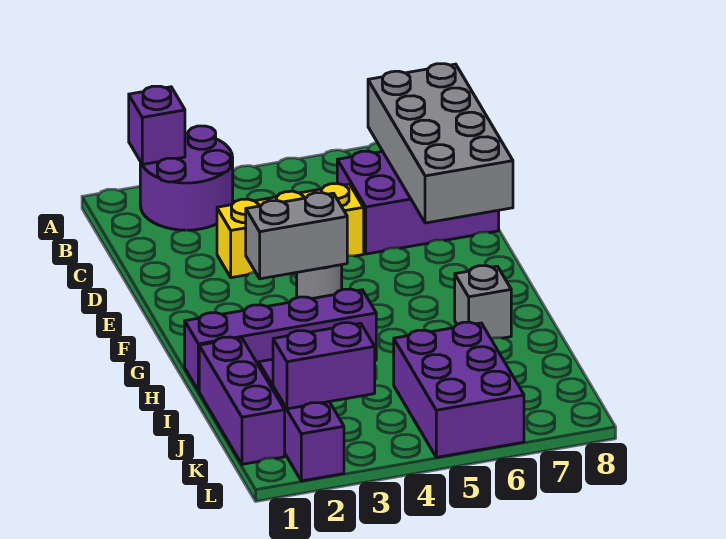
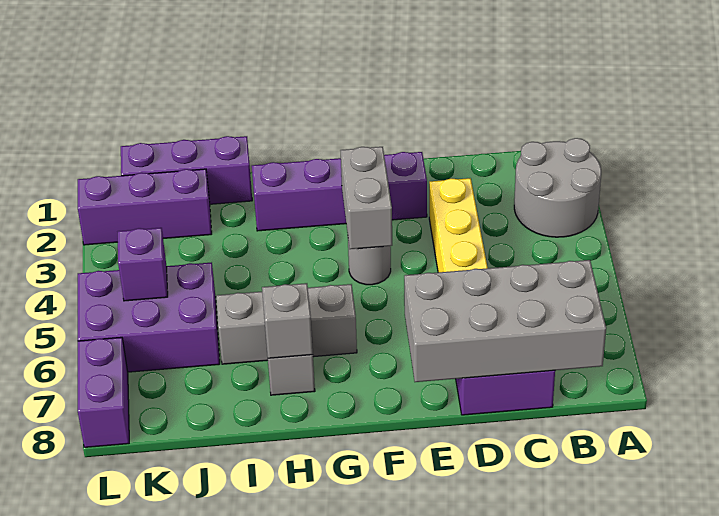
purple 2x2 round brick [140,126,233,230] -> grey 2x2 round brick [514,138,601,237]
purple 1x1 brick [129,86,185,165] -> purple 1x1 brick moved to [118,228,168,301]
none -> grey 1x3 brick [216,284,357,364]
purple 1x4 brick [185,289,376,391] -> purple 1x4 brick turned to [252,152,427,231]
none -> grey 1x1 brick [262,283,313,358]
purple 1x2 brick [273,323,375,409] -> purple 1x2 brick moved to [78,337,129,447]

